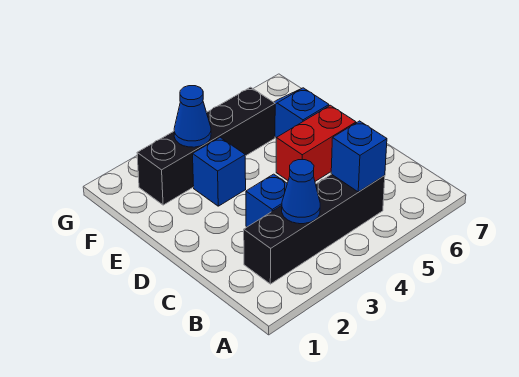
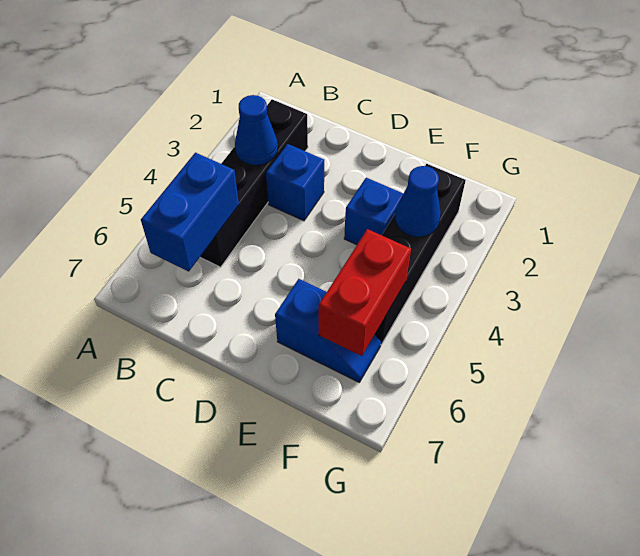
blue 1x1 brick [331,121,387,192] -> blue 1x2 brick [141,153,239,271]
red 1x2 brick [276,105,356,181] -> red 1x2 brick moved to [319,229,411,356]

